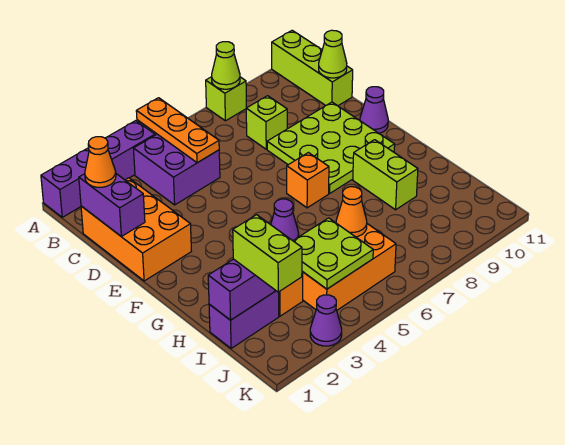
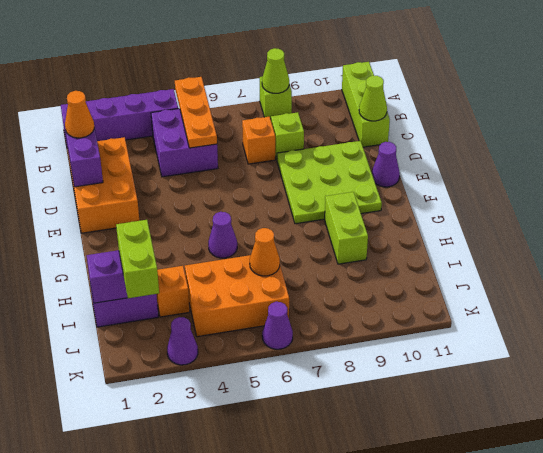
orange 1x1 brick [287,153,329,208] -> orange 1x1 brick moved to [242,117,275,164]
lime 2x2 plate [293,218,373,289] -> none
none -> purple 1x1 cone [262,302,293,349]

